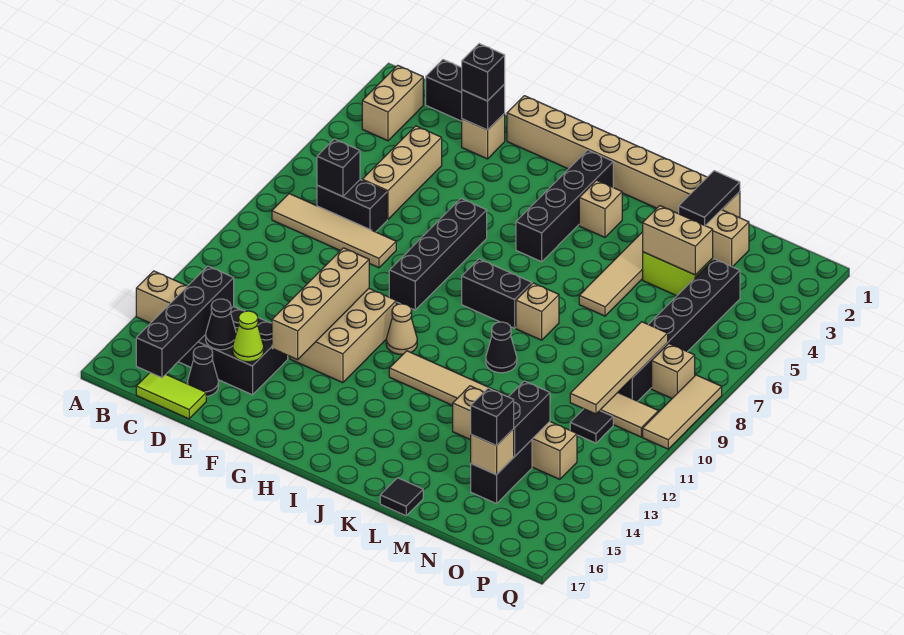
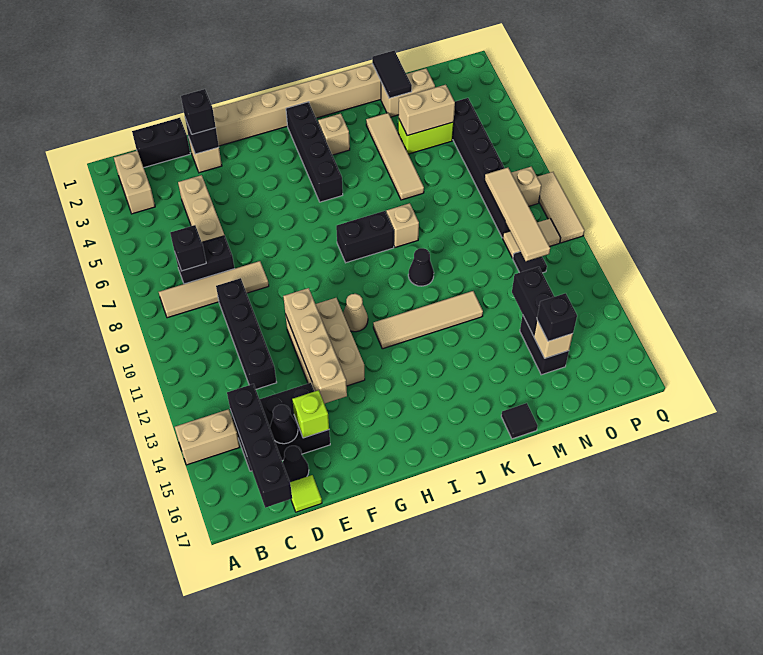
lime 1x2 tile [136,373,206,419] -> lime 1x1 tile [290,475,322,512]
lime 1x1 cone [233,311,264,362] -> lime 1x1 brick [292,390,329,438]
black 1x4 brick [389,199,487,310] -> black 1x4 brick moved to [216,278,277,389]
tan 1x4 brick [453,386,577,479] -> none

